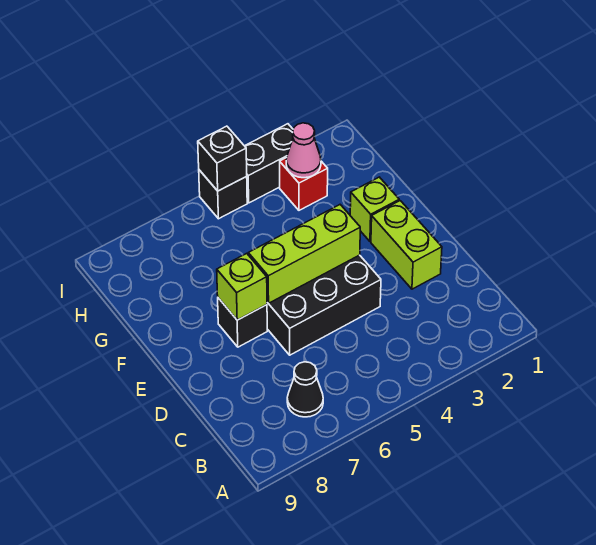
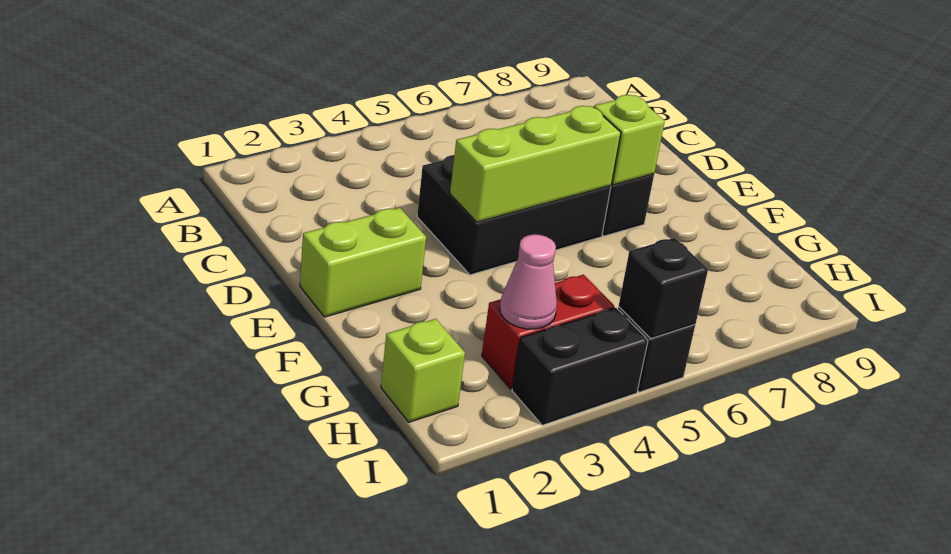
black 1x1 cone [287,362,323,417] -> none
lime 1x2 brick [371,201,442,289] -> lime 1x2 brick turned to [300,208,426,317]
lime 1x1 brick [350,177,399,241] -> lime 1x1 brick moved to [381,319,465,422]
red 1x1 brick [280,158,328,210] -> red 1x2 brick [482,275,614,389]

